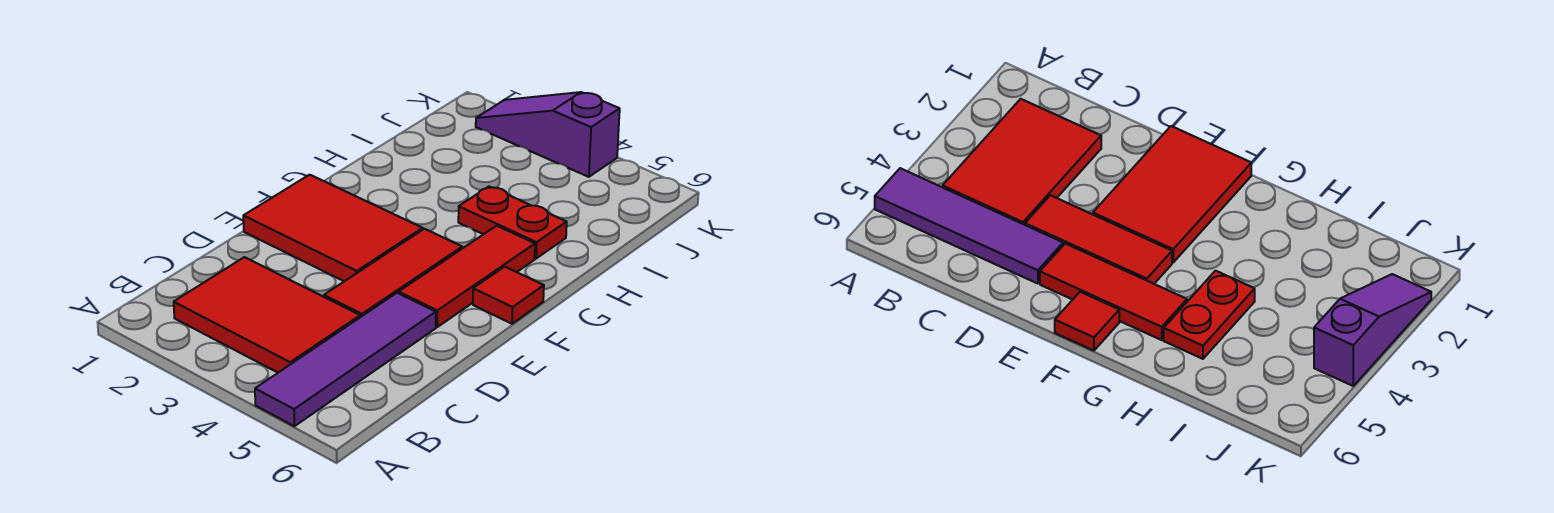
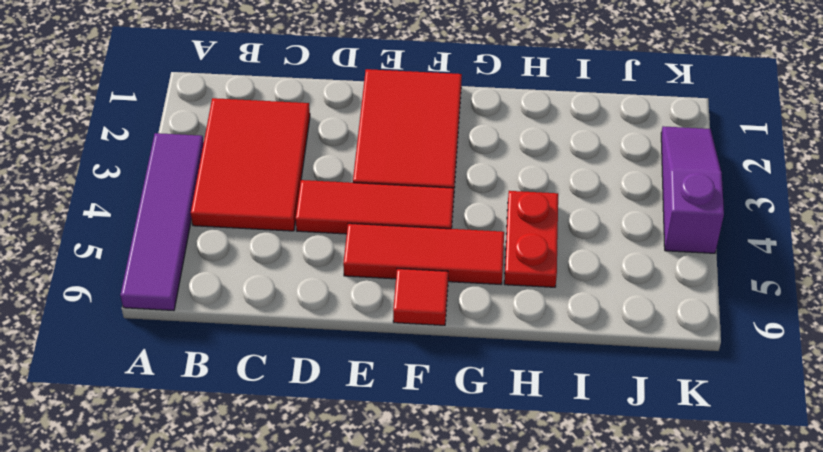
purple 1x4 tile [255,293,436,426] -> purple 1x4 tile turned to [120,133,204,310]

